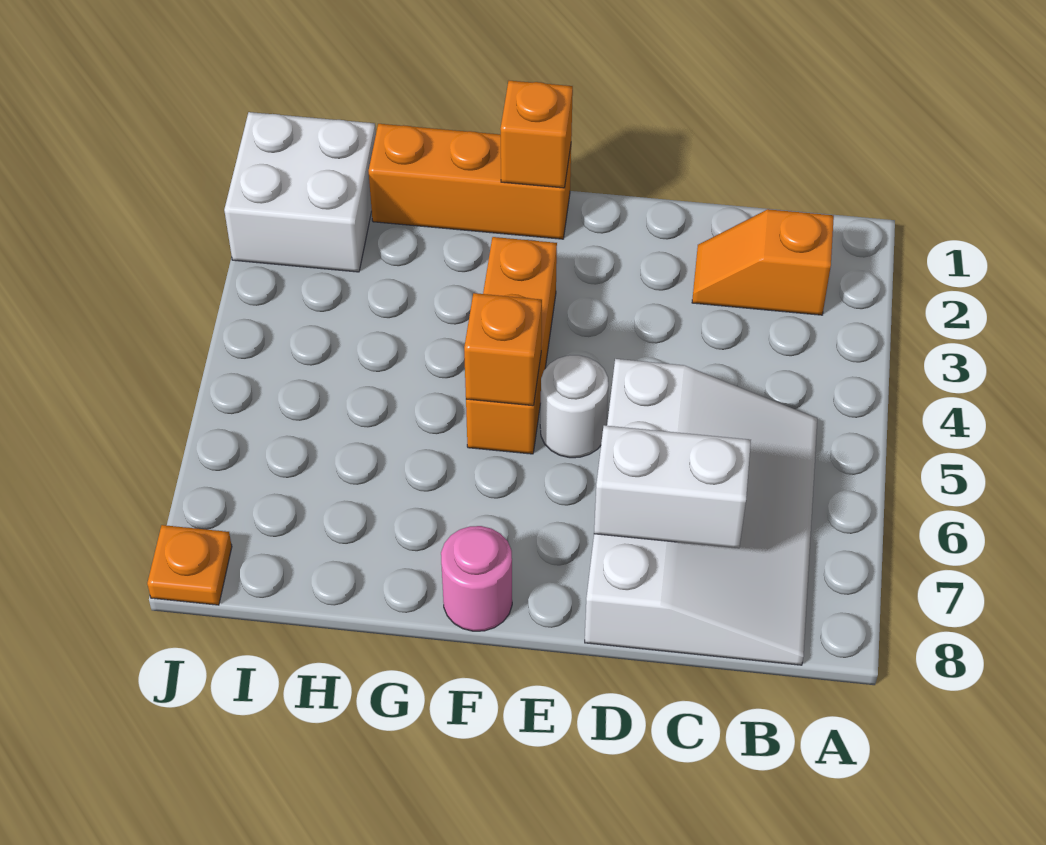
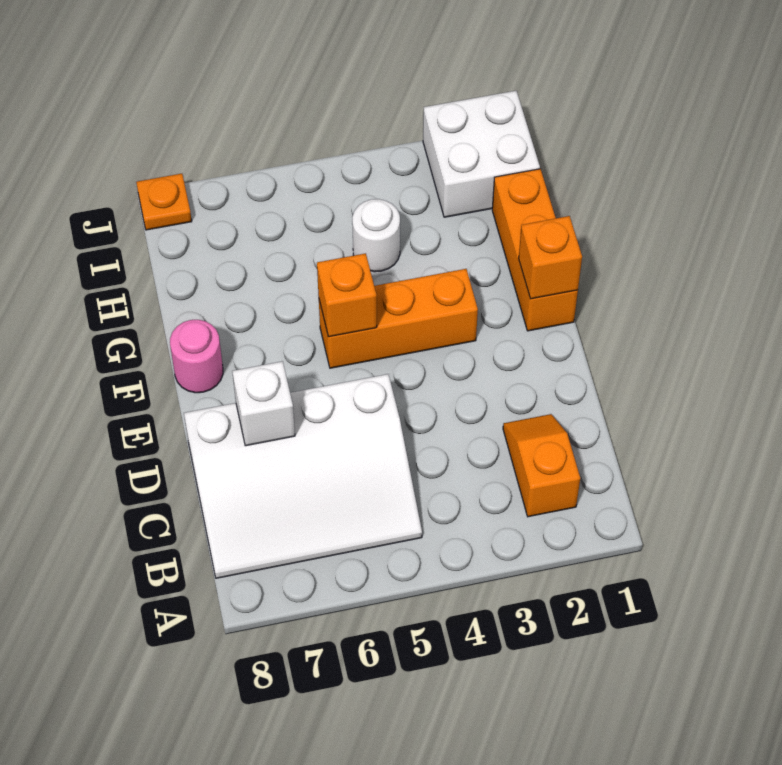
white 1x2 brick [594,425,751,548] -> white 1x1 brick [232,361,295,446]
white 1x1 round brick [540,355,608,458] -> white 1x1 round brick moved to [352,199,400,272]

